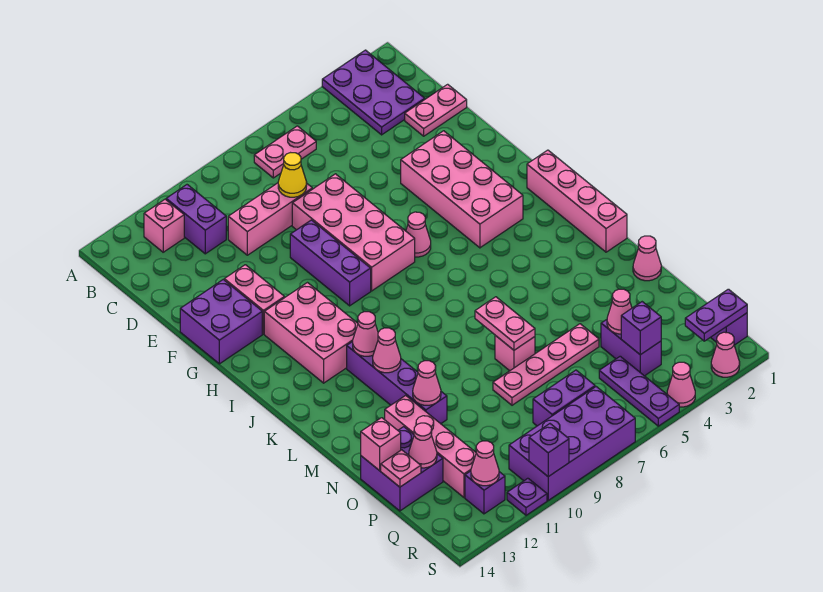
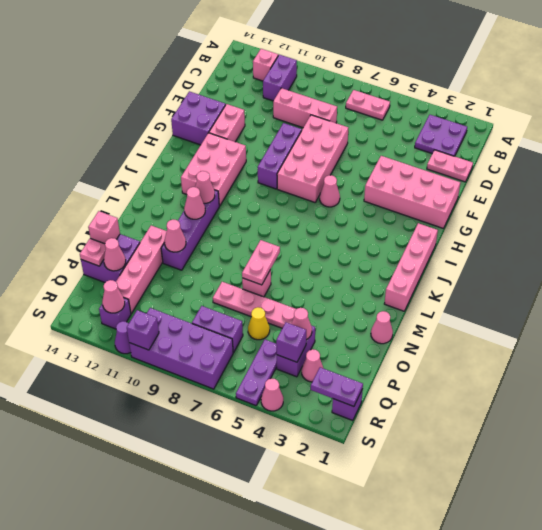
purple 2x3 plate [322,50,425,135] -> purple 2x2 plate [415,115,467,156]
yellow 1x1 cone [278,153,307,197] -> yellow 1x1 cone moved to [248,307,270,340]
pink 2x4 brick [401,131,523,248] -> pink 2x4 brick turned to [364,156,460,228]
pink 1x1 cone [711,332,740,377] -> pink 1x1 cone moved to [302,349,323,382]
purple 1x1 plate [507,478,547,515] -> purple 1x1 cone [115,321,131,354]

